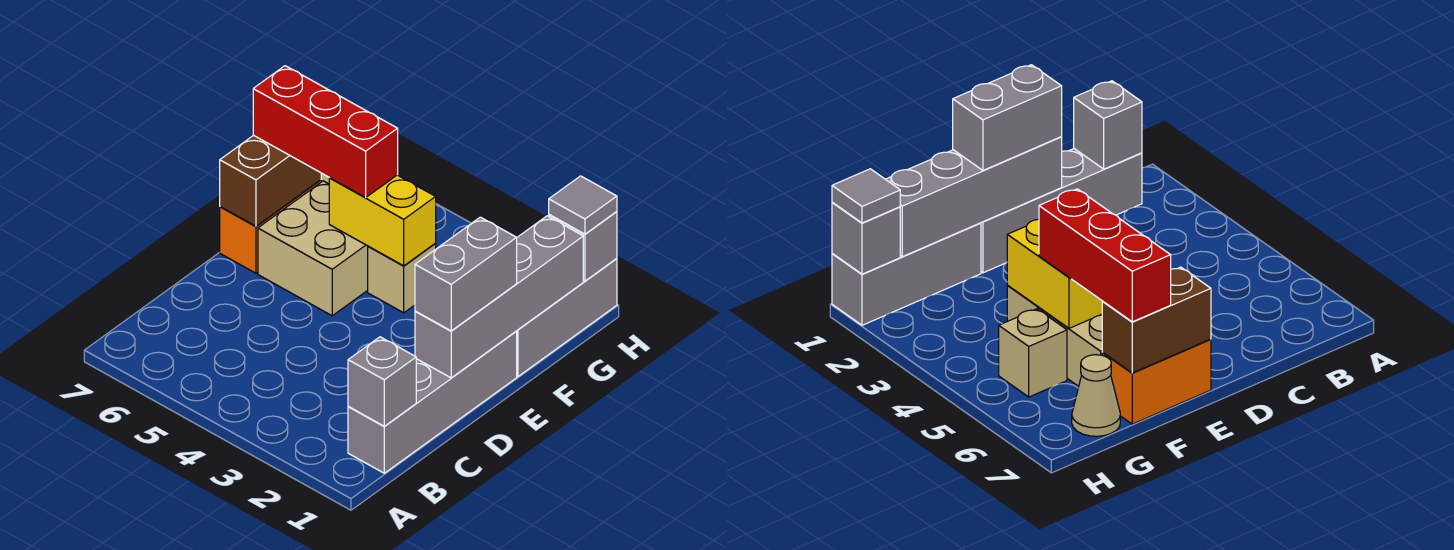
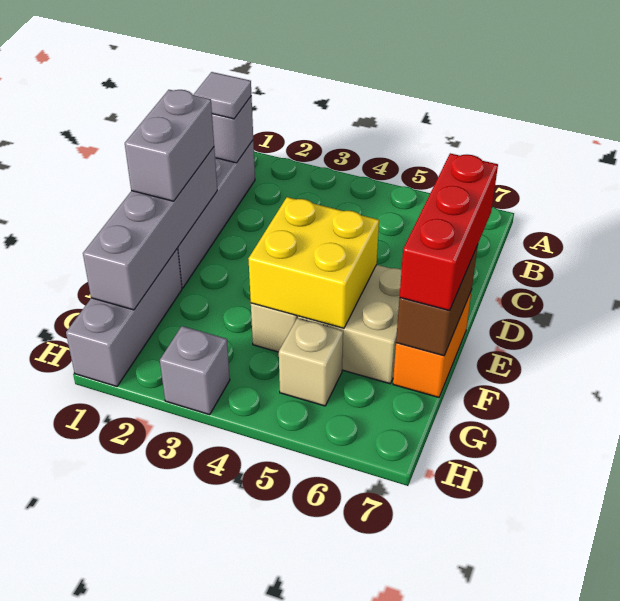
yellow 1x2 brick [329,175,436,266] -> yellow 2x2 brick [248,197,379,328]
red 1x3 brick [253,66,398,197] -> red 1x3 brick turned to [400,153,498,311]
tan 1x1 cone [1072,355,1120,436] -> none
grey 1x1 brick [549,212,617,281] -> grey 1x1 brick moved to [160,326,230,415]
grey 1x1 tile [549,176,617,234] -> grey 1x1 tile moved to [193,72,251,119]

